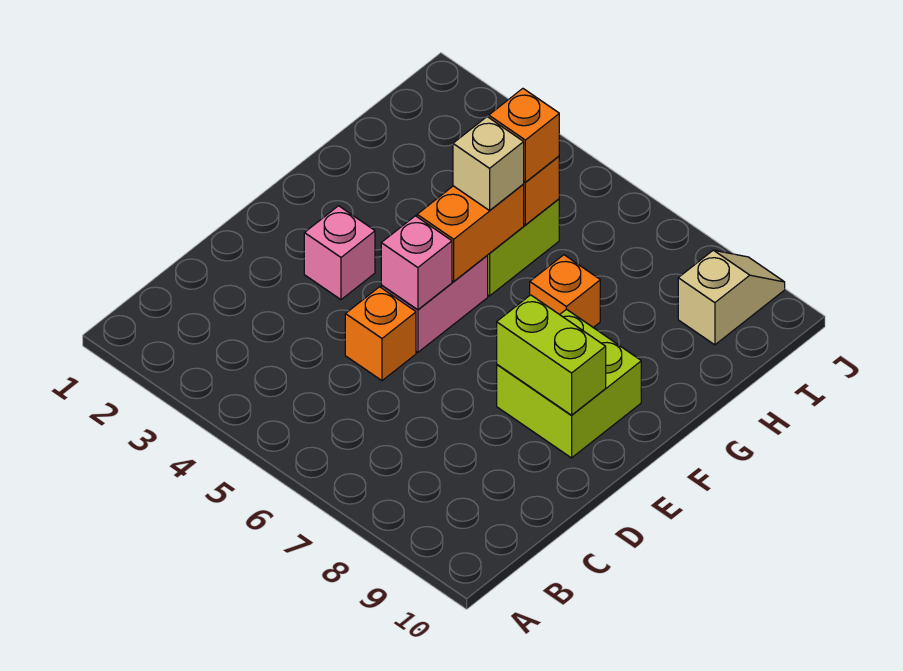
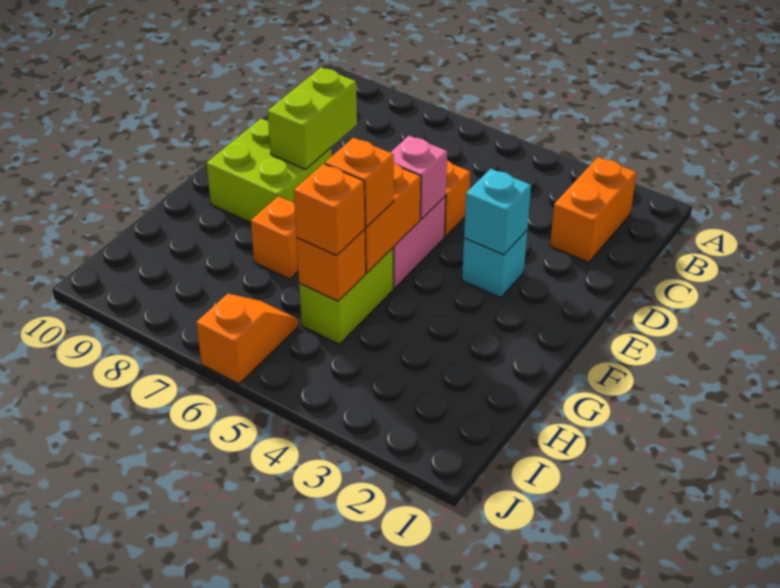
none -> orange 1x2 brick [550,157,637,263]
pink 1x1 brick [304,206,375,300] -> cyan 1x1 brick [462,231,527,298]
none -> cyan 1x1 brick [464,169,531,255]
lime 1x2 brick [497,295,606,415] -> lime 1x2 brick turned to [268,68,357,169]
tan 1x1 brick [453,117,524,210] -> orange 1x1 brick [325,138,394,227]
none -> orange 1x2 slope [196,294,298,384]
tan 1x2 slope [678,250,785,345] -> none

